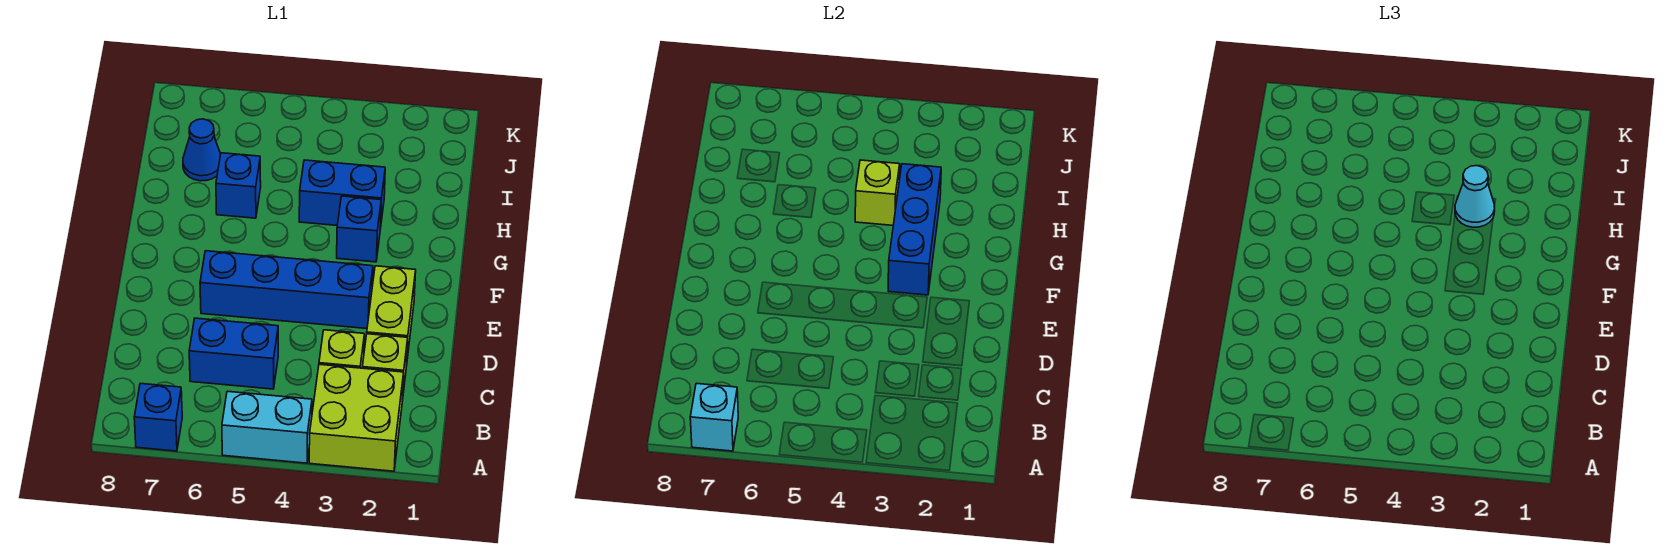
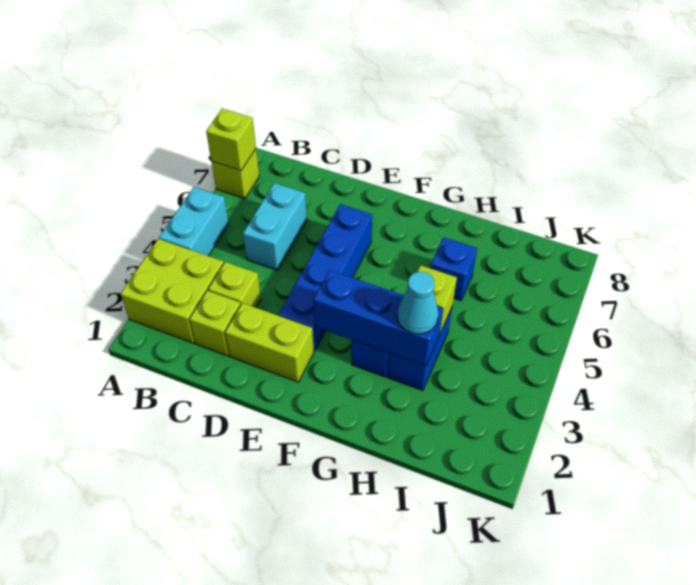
blue 1x1 brick [134,383,182,451] -> lime 1x1 brick [211,149,259,199]
cyan 1x1 brick [690,383,738,451] -> lime 1x1 brick [206,109,256,171]
blue 1x2 brick [189,318,278,389] -> cyan 1x2 brick [243,183,307,270]
blue 1x1 cone [183,119,221,181] -> none

